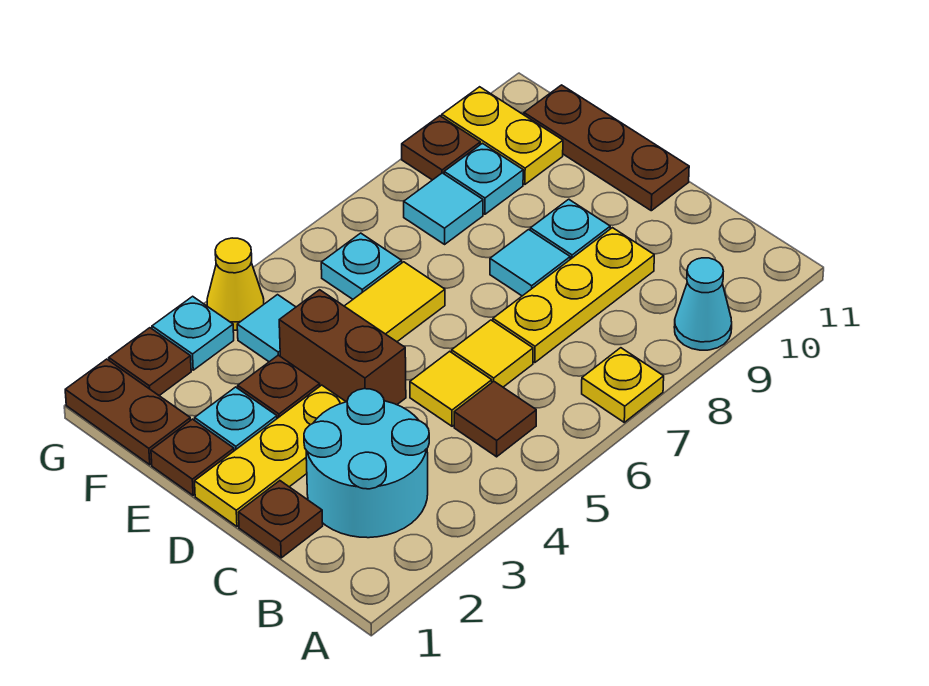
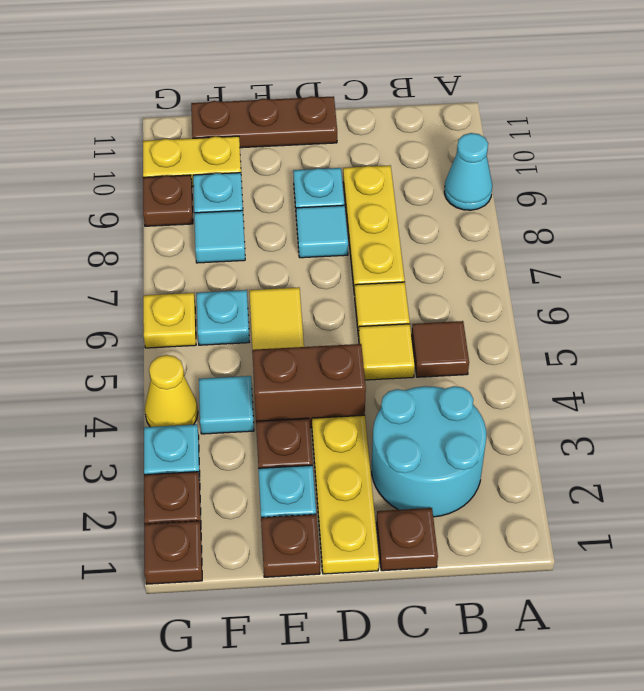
yellow 1x1 plate [582,348,664,422] -> yellow 1x1 plate moved to [143,293,196,348]
brown 1x2 plate [65,359,191,465] -> brown 1x1 plate [144,521,202,584]

